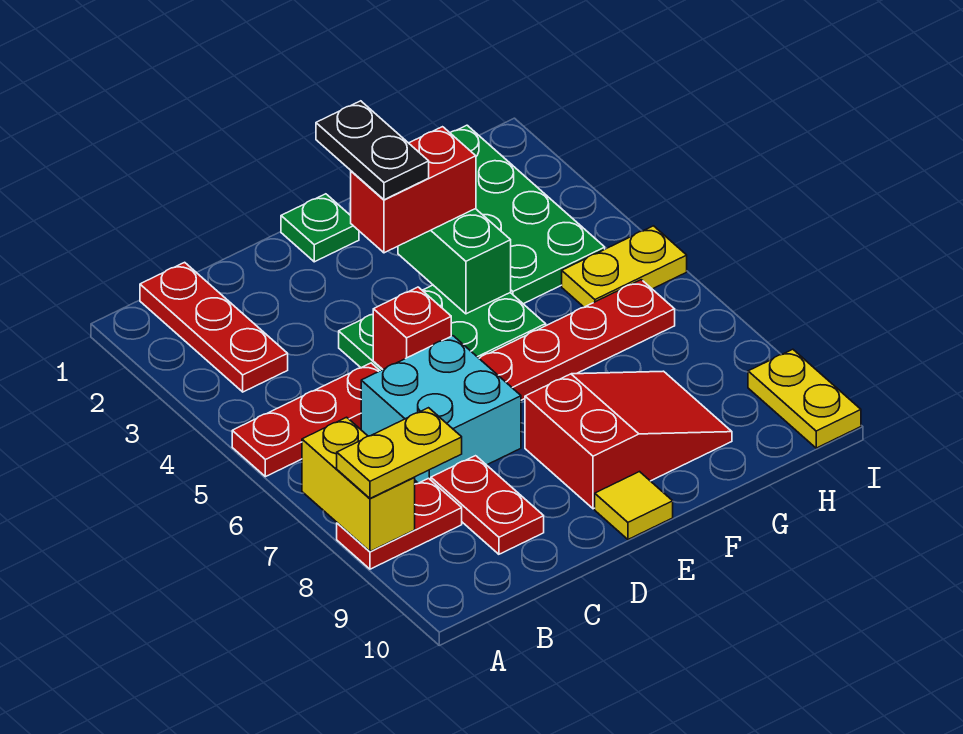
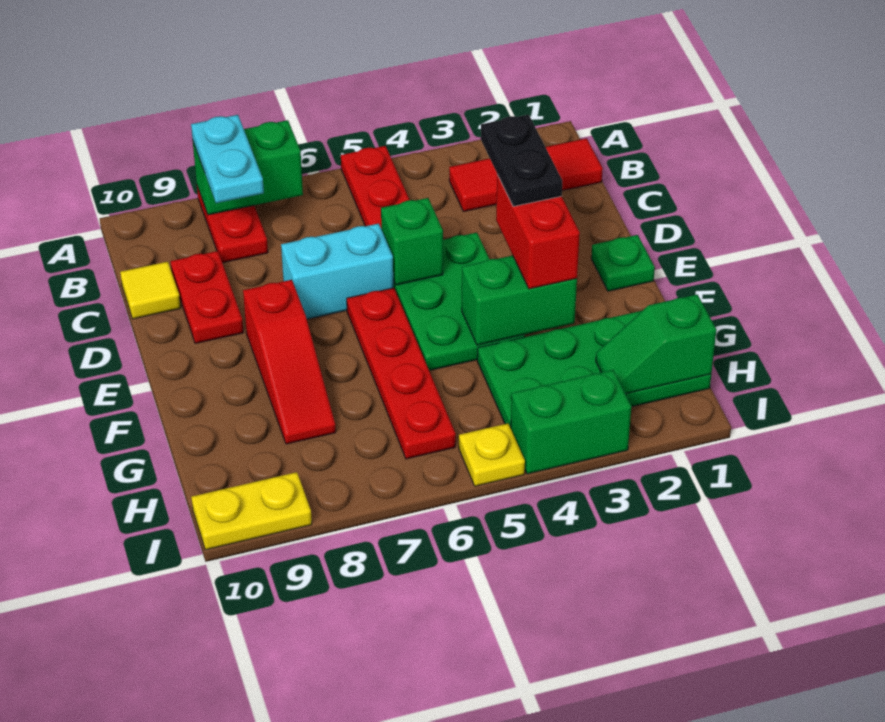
yellow 1x2 brick [302,417,415,551] -> green 1x2 brick [193,120,303,215]
yellow 1x2 plate [337,408,462,498] -> cyan 1x2 plate [191,115,264,203]
red 1x3 plate [140,262,288,392] -> red 1x3 tile [449,138,603,212]
cyan 2x2 brick [361,336,521,483] -> cyan 1x2 brick [281,224,393,319]
red 1x2 plate [431,456,544,554] -> red 1x2 plate turned to [171,251,243,344]
red 1x1 brick [373,287,451,370] -> green 1x1 brick [381,198,443,285]
black 1x2 plate [316,101,429,200] -> black 1x2 plate turned to [481,115,562,206]
red 2x3 slope [525,371,732,509] -> red 1x3 slope [243,280,336,444]
yellow 1x1 tile [595,472,673,539] -> yellow 1x1 tile moved to [120,262,181,319]
none -> green 1x2 slope [596,294,716,394]
yellow 1x2 plate [562,226,687,307] -> yellow 1x1 plate [459,423,525,486]
none -> green 1x2 brick [511,370,631,474]

